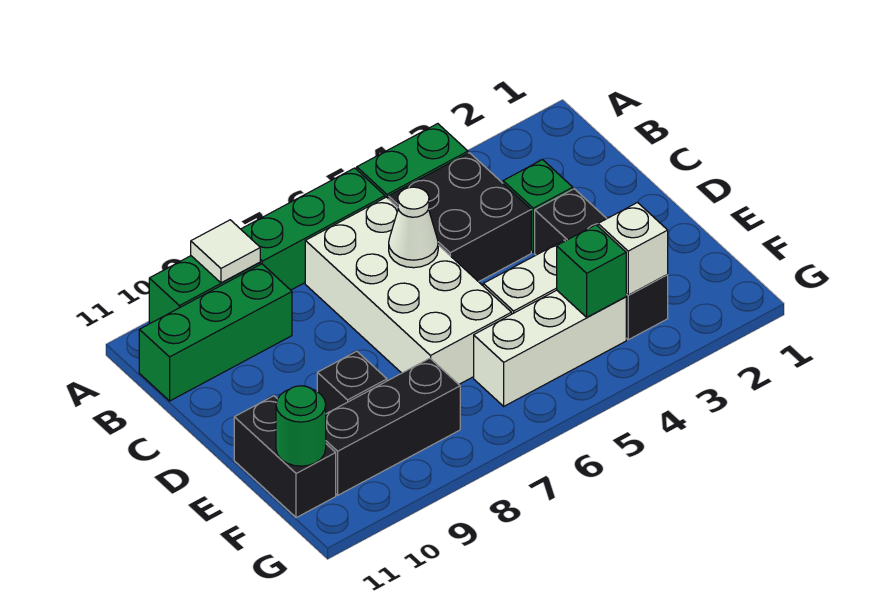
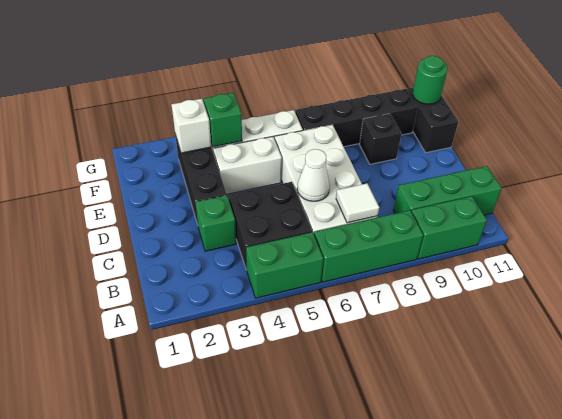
white 1x1 tile [191,220,260,283] -> white 1x1 tile moved to [336,183,379,223]
black 1x3 brick [326,358,460,495] -> black 1x4 brick [295,89,418,147]

